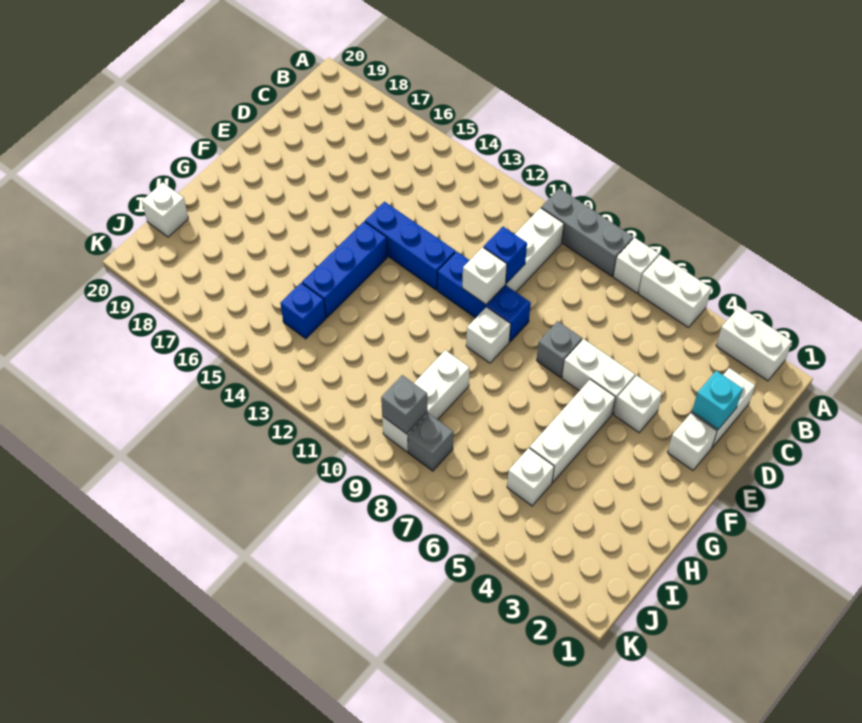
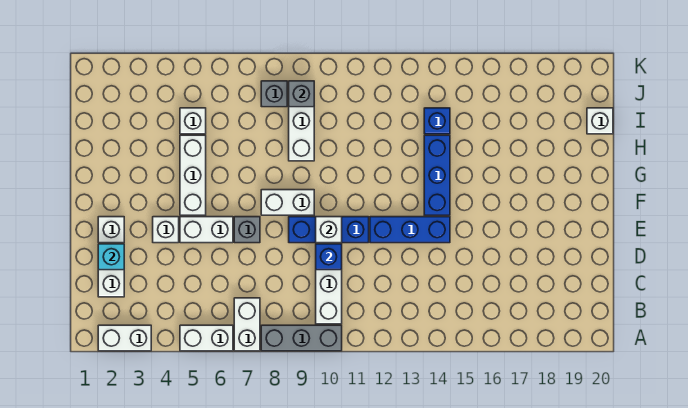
white 1x1 brick [613,238,659,293] -> white 1x2 brick [234,298,260,351]
white 1x1 brick [466,307,511,363] -> white 1x2 brick [261,190,314,215]

